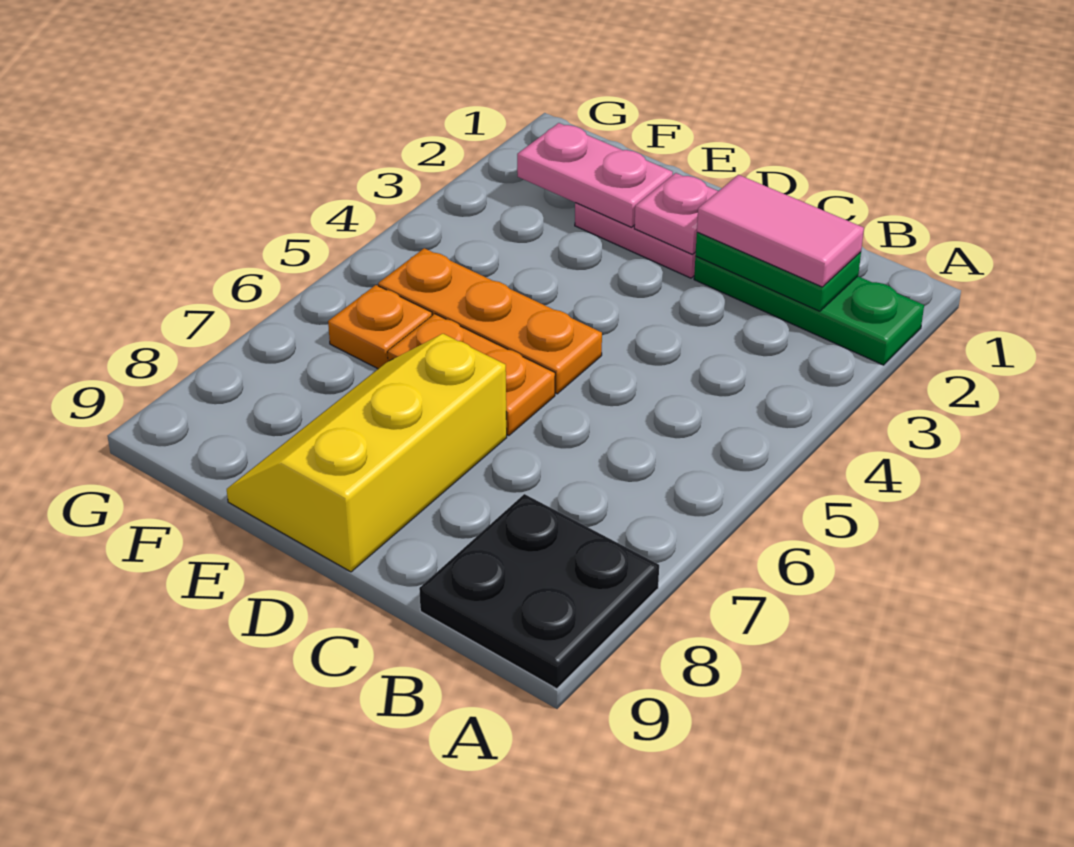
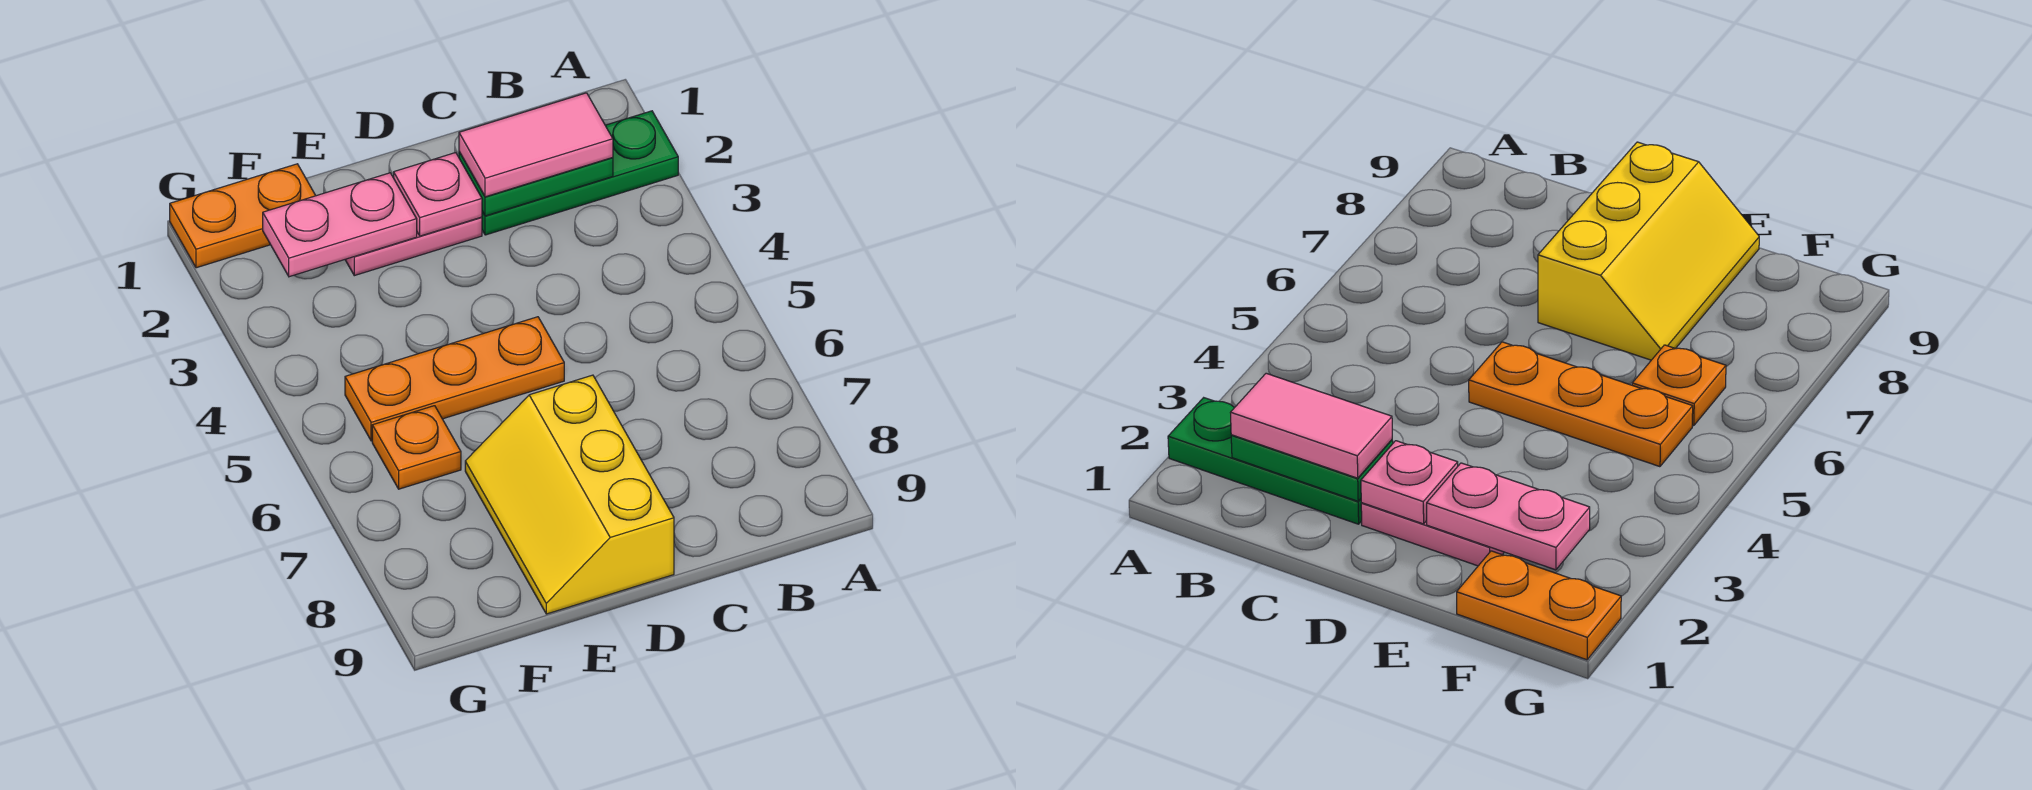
black 2x2 plate [419,494,659,689] -> none
orange 1x2 plate [387,314,555,436] -> orange 1x2 plate moved to [170,164,316,268]

